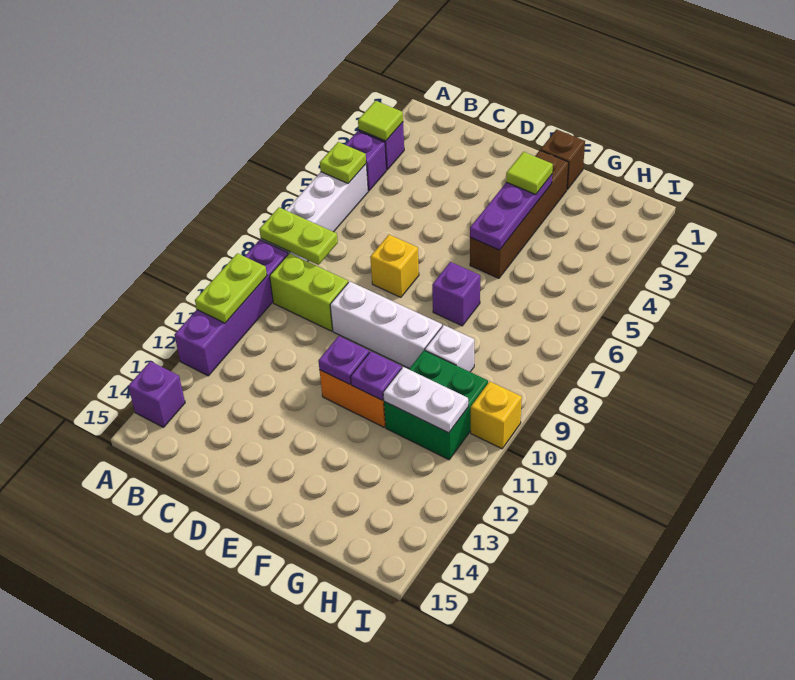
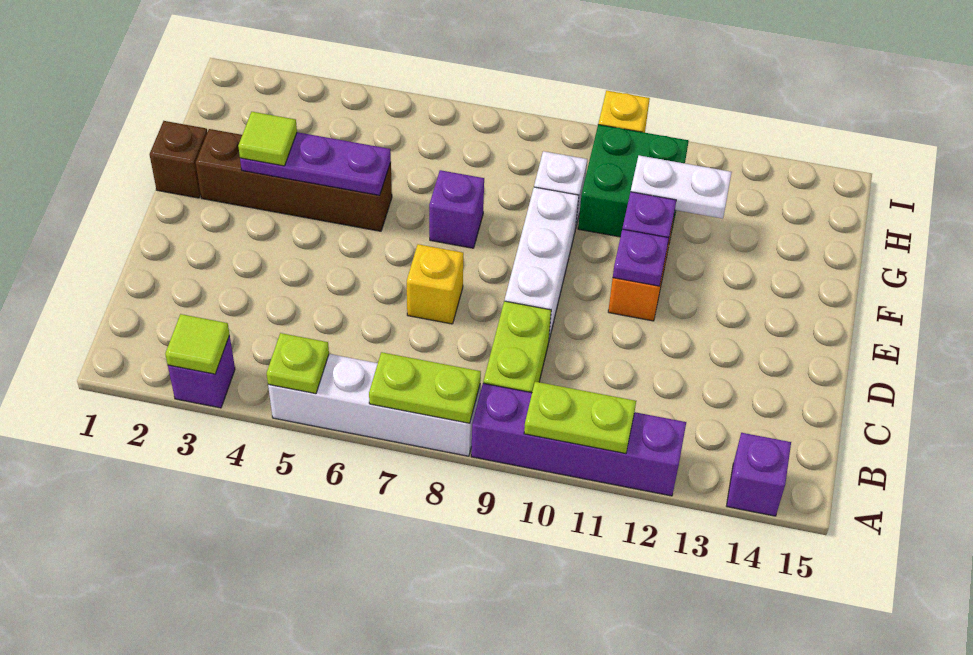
purple 1x1 brick [345,131,386,191] -> none
lime 1x2 plate [259,207,338,265] -> lime 1x2 plate turned to [369,352,481,423]
white 1x2 plate [383,367,468,433] -> white 1x2 plate turned to [631,155,732,219]

